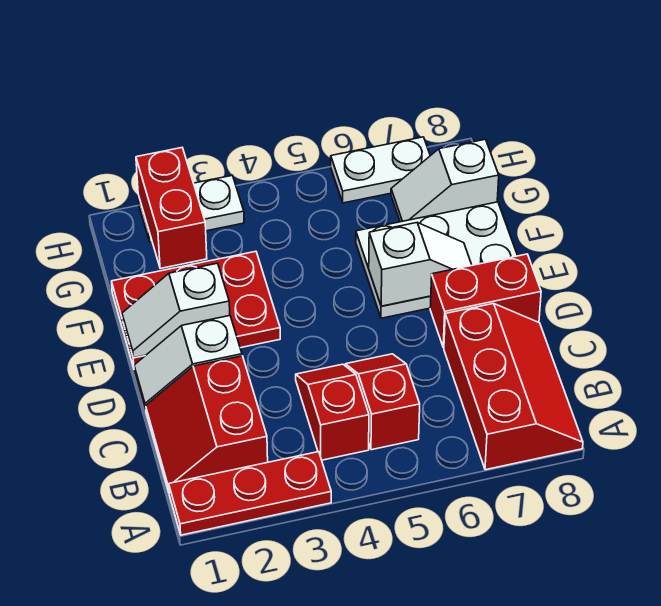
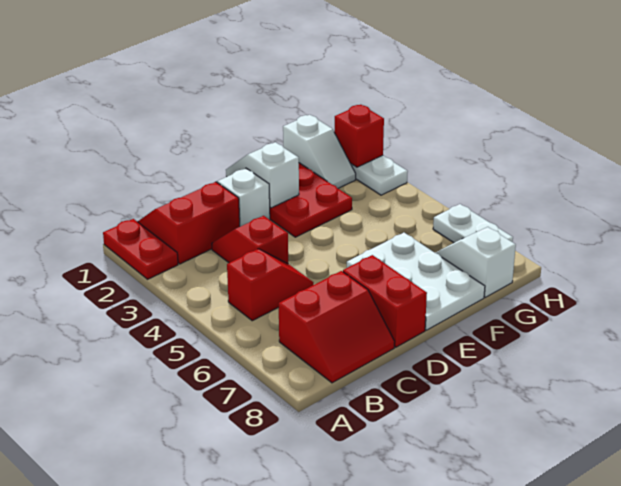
red 1x3 plate [168,452,331,535] -> red 1x2 plate [103,219,178,279]
red 2x3 slope [444,303,583,470] -> red 2x2 slope [279,271,395,383]
red 1x2 slope [296,364,369,460] -> red 1x2 slope turned to [212,216,288,264]
white 1x2 slope [369,223,472,306] -> white 1x2 slope moved to [283,115,356,188]
red 1x2 brick [136,148,207,269] -> red 1x1 brick [334,105,384,167]

